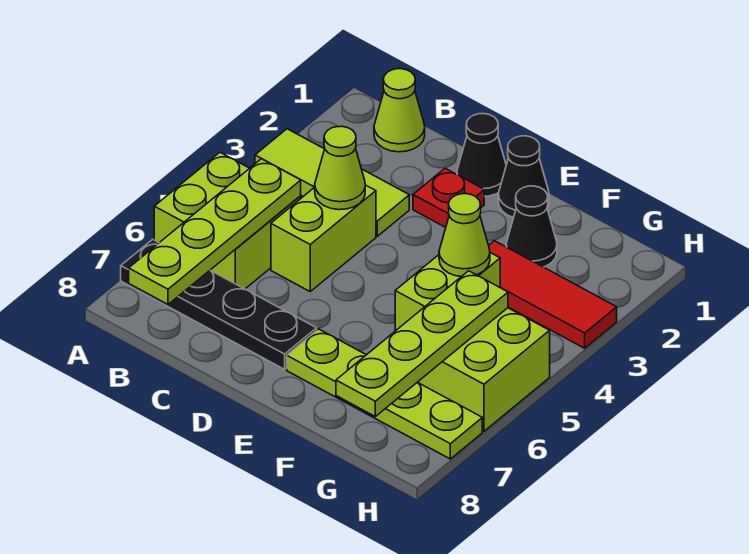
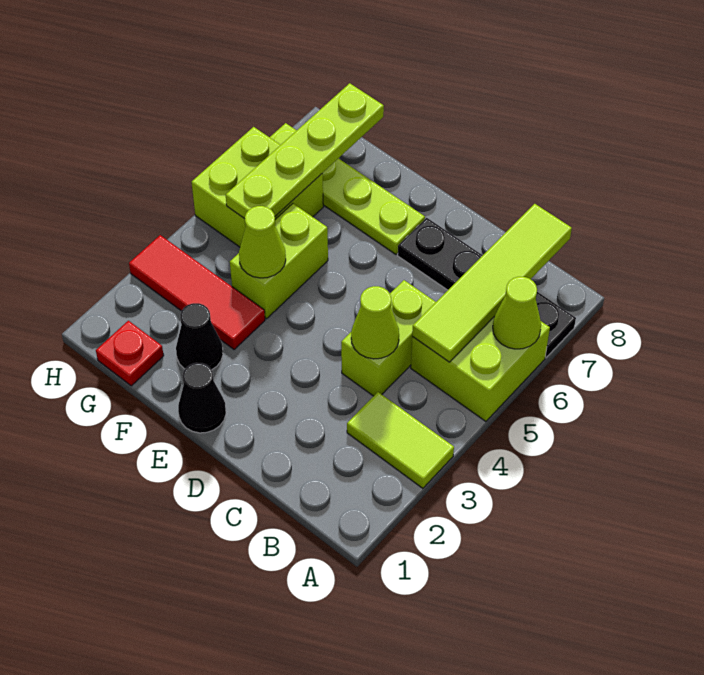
lime 1x3 tile [255,129,409,236] -> lime 1x2 tile [347,392,454,488]
lime 1x1 cone [374,69,425,152] -> lime 1x1 cone moved to [493,277,541,349]
lime 1x4 plate [129,159,301,304] -> lime 1x4 tile [412,204,572,362]
black 1x1 cone [457,114,506,196] -> none
red 1x1 plate [413,168,484,227] -> red 1x1 plate moved to [96,321,164,386]

